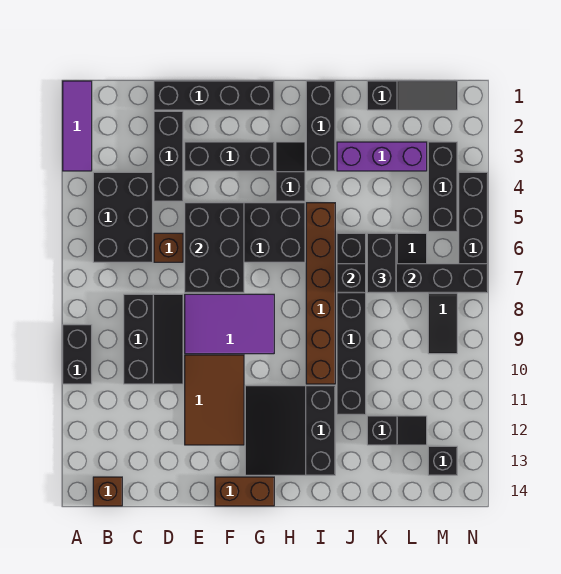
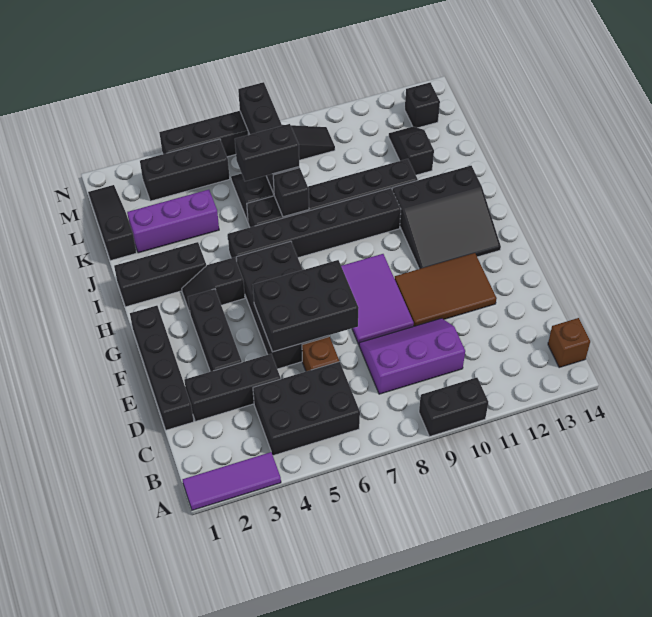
black 2x3 slope [124,294,183,384] -> purple 2x3 slope [359,318,465,394]
brown 1x2 brick [215,477,274,506] -> none
brown 1x6 brick [306,203,335,384] -> black 1x6 brick [228,188,401,261]
purple 1x3 brick [337,142,427,171] -> purple 1x3 brick turned to [127,190,219,253]

